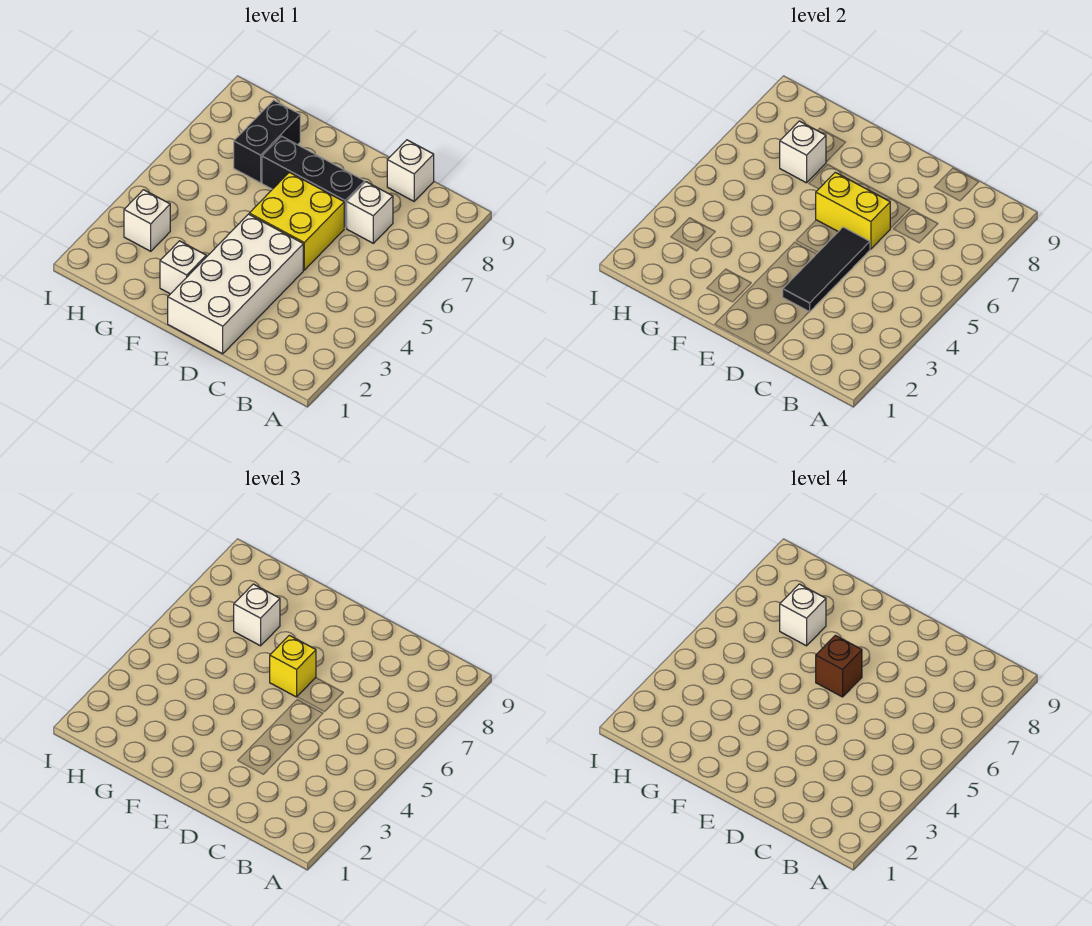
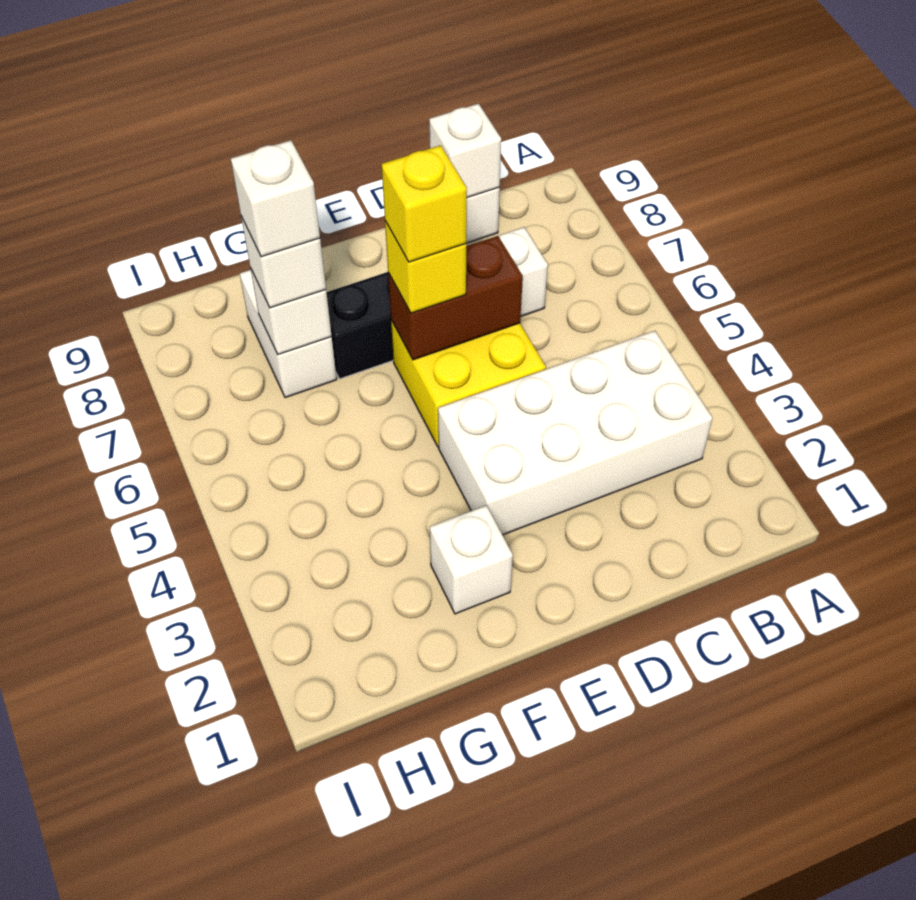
white 2x4 brick [168,214,303,354] -> white 2x4 brick turned to [438,331,712,535]
black 1x3 tile [783,227,870,312] -> none
yellow 1x2 brick [816,172,891,249] -> brown 1x2 brick [388,236,523,360]
brown 1x1 brick [816,635,862,697] -> yellow 1x1 brick [382,145,467,262]
black 1x2 brick [234,100,300,183] -> white 1x2 brick [240,270,337,398]
white 1x1 brick [124,190,170,251] -> white 1x1 brick moved to [429,104,501,197]

